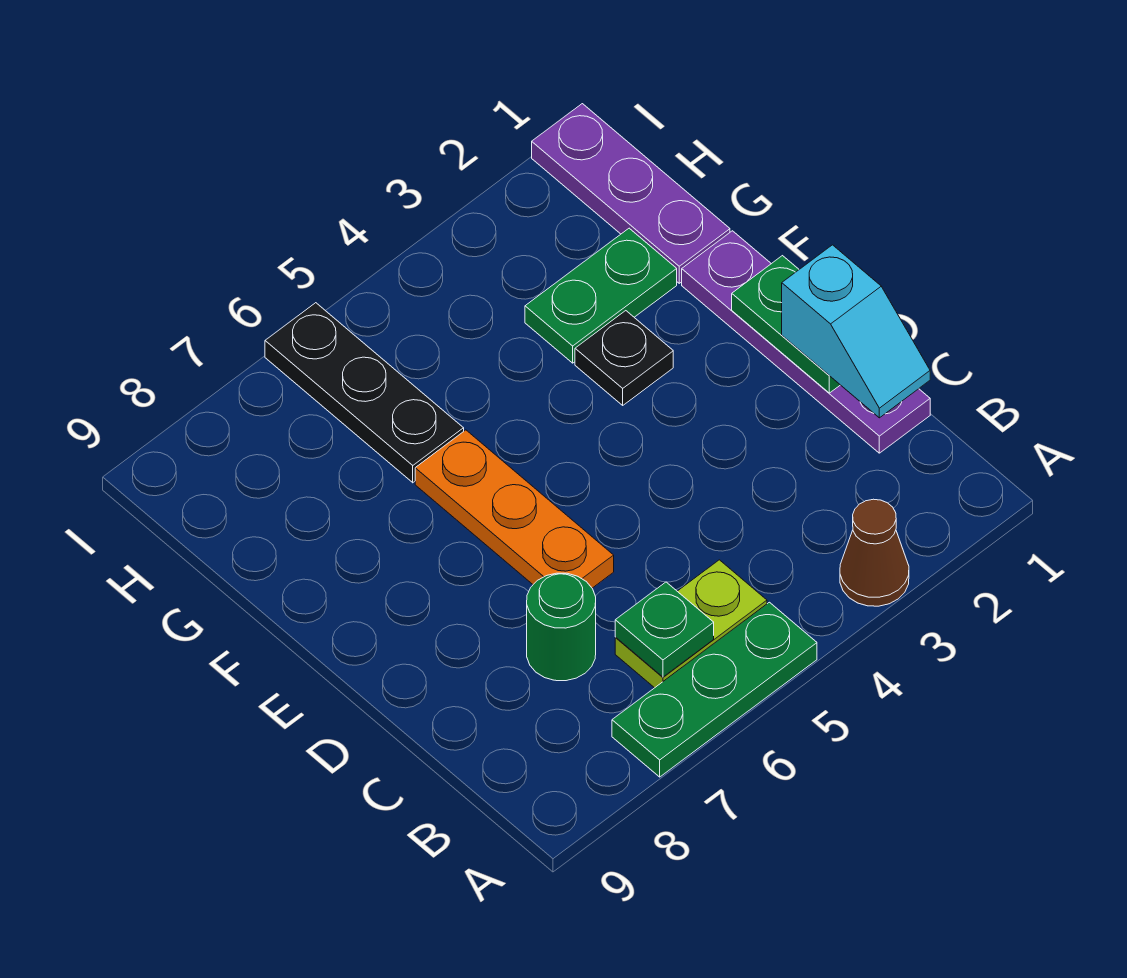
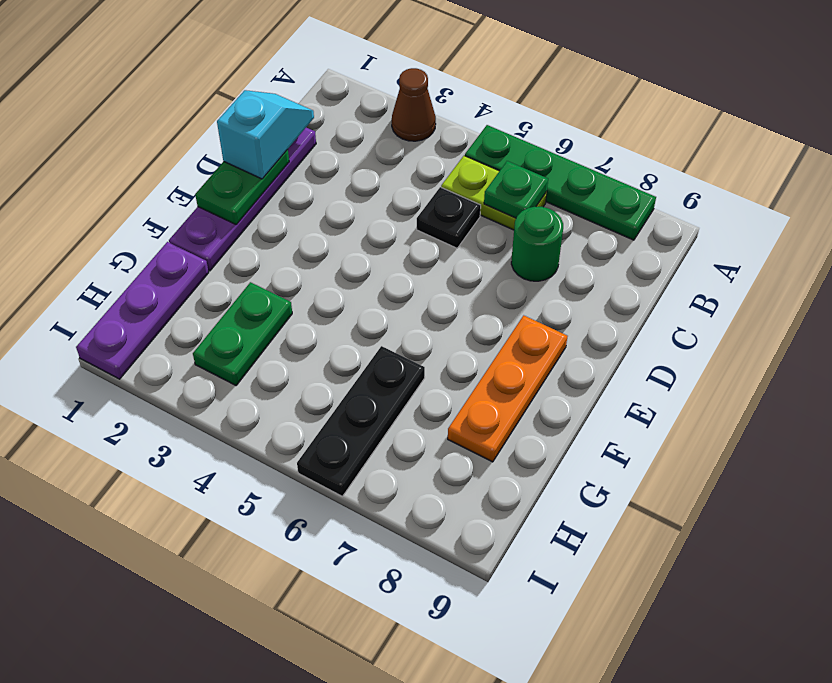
green 1x3 plate [612,602,817,777] -> green 1x4 plate [465,125,656,240]
orange 1x3 plate [415,430,614,588] -> orange 1x3 plate moved to [448,316,567,462]
black 1x1 plate [575,311,673,405] -> black 1x1 plate moved to [417,187,481,248]
green 1x2 plate [525,228,677,363] -> green 1x2 plate turned to [193,282,292,385]

